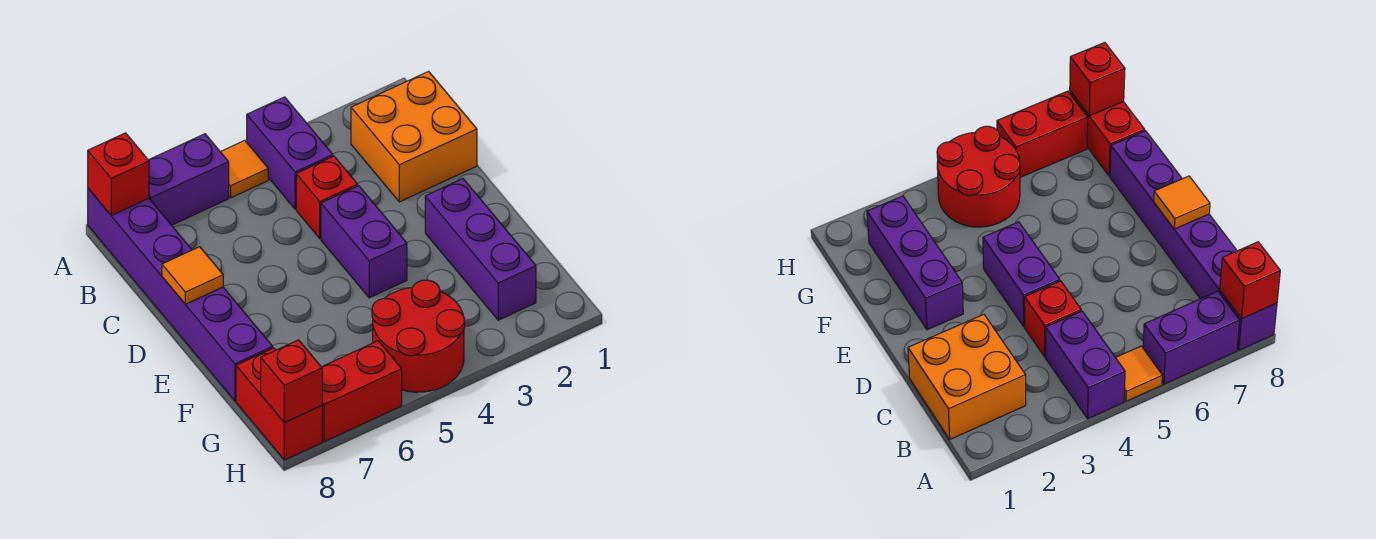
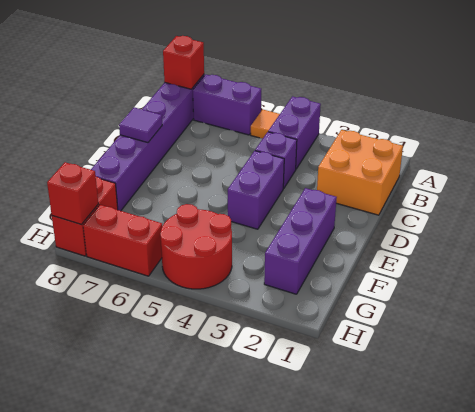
red 1x1 brick [296,156,358,239] -> purple 1x1 brick [255,132,297,189]
orange 1x1 tile [162,247,223,304] -> purple 1x1 tile [119,107,162,143]

